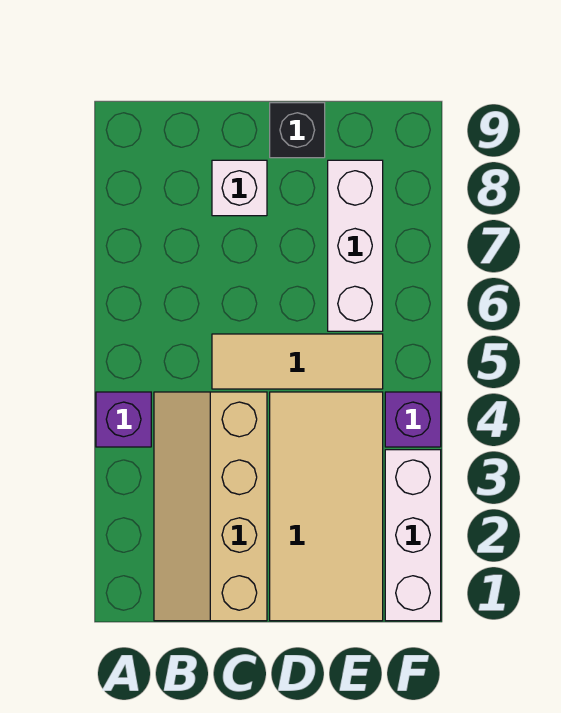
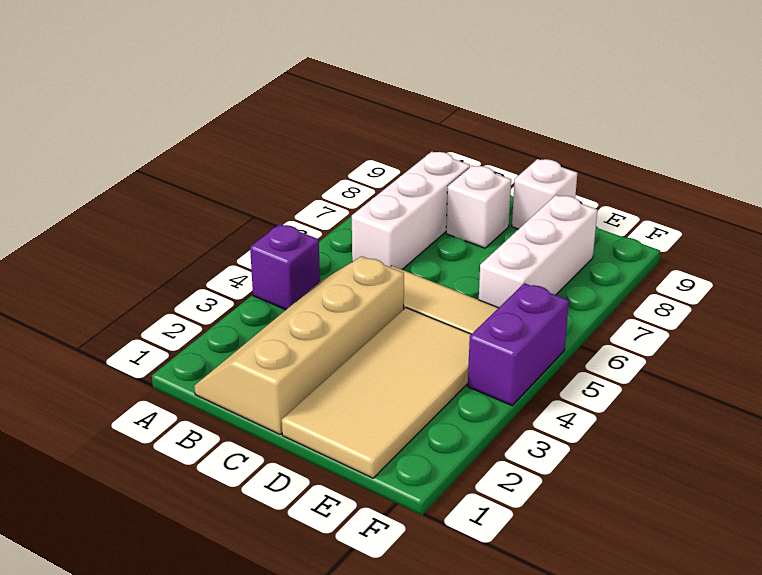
black 1x1 brick [270,103,325,158] -> white 1x1 brick [512,159,577,229]
white 1x3 brick [385,450,441,621] -> white 1x3 brick moved to [352,152,470,269]
purple 1x1 brick [385,392,441,447] -> purple 1x2 brick [468,283,569,405]

